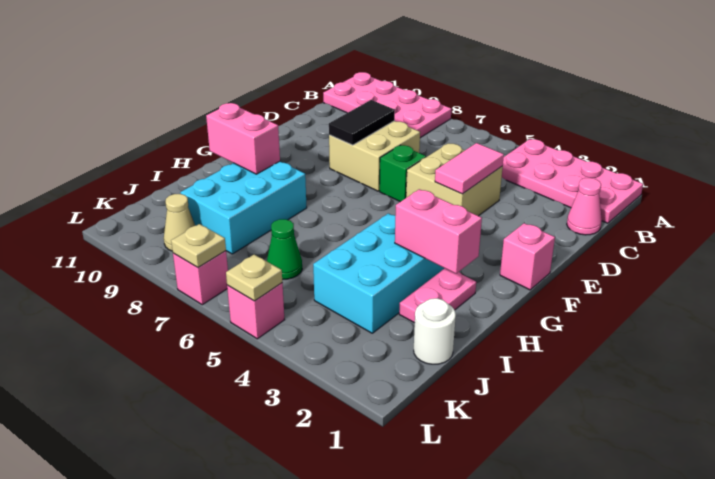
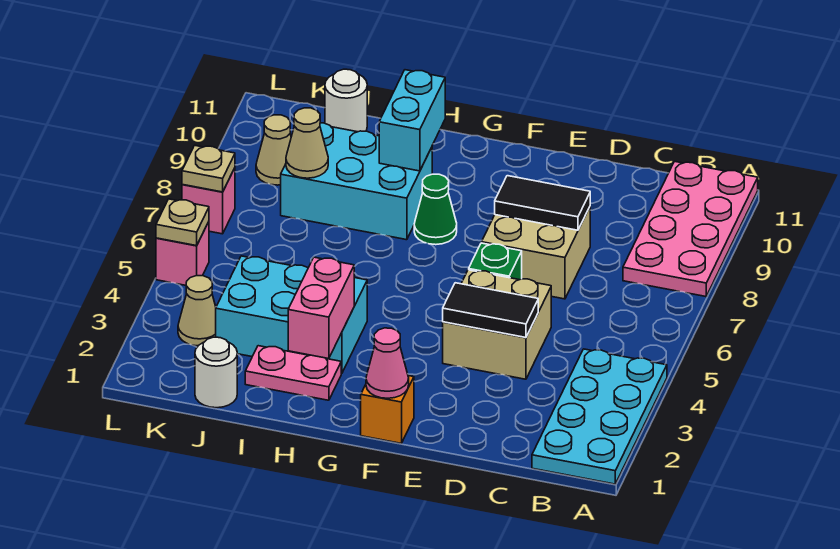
pink 2x4 plate [502,139,643,223] -> cyan 2x4 plate [532,349,667,484]
pink 1x1 cone [567,178,602,235] -> pink 1x1 cone moved to [366,328,409,398]
pink 1x2 tile [435,143,504,194] -> black 1x2 tile [443,283,538,338]
pink 1x1 brick [500,223,555,290] -> orange 1x1 brick [361,376,414,443]
pink 1x2 brick [206,103,280,174] -> cyan 1x2 brick [379,70,445,171]
green 1x1 cone [267,219,302,279] -> green 1x1 cone moved to [414,174,457,245]
none -> tan 1x1 cone [286,108,328,178]
none -> white 1x1 round brick [325,69,367,132]
none -> tan 1x1 cone [178,276,216,346]

